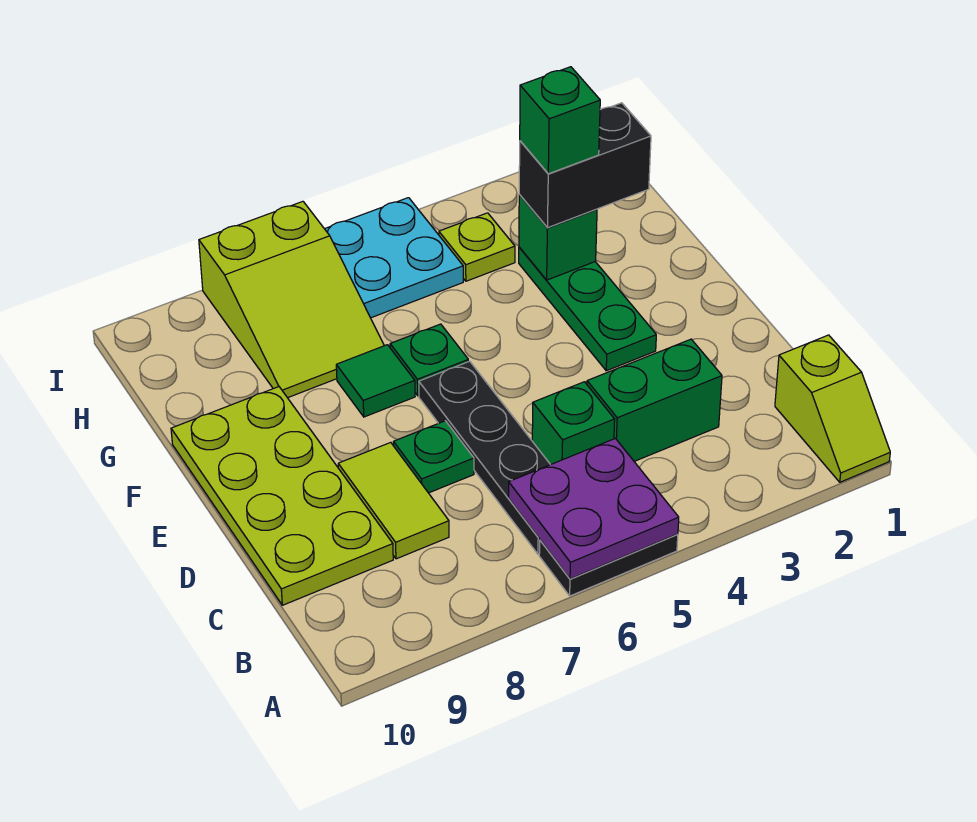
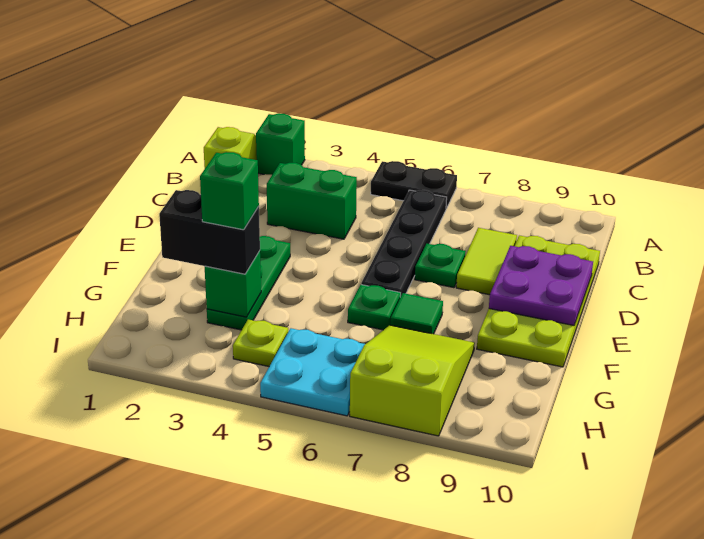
purple 2x2 plate [509,438,679,579] -> purple 2x2 plate moved to [489,246,593,325]
green 1x1 brick [532,382,615,465] -> green 1x1 brick moved to [256,113,305,175]

